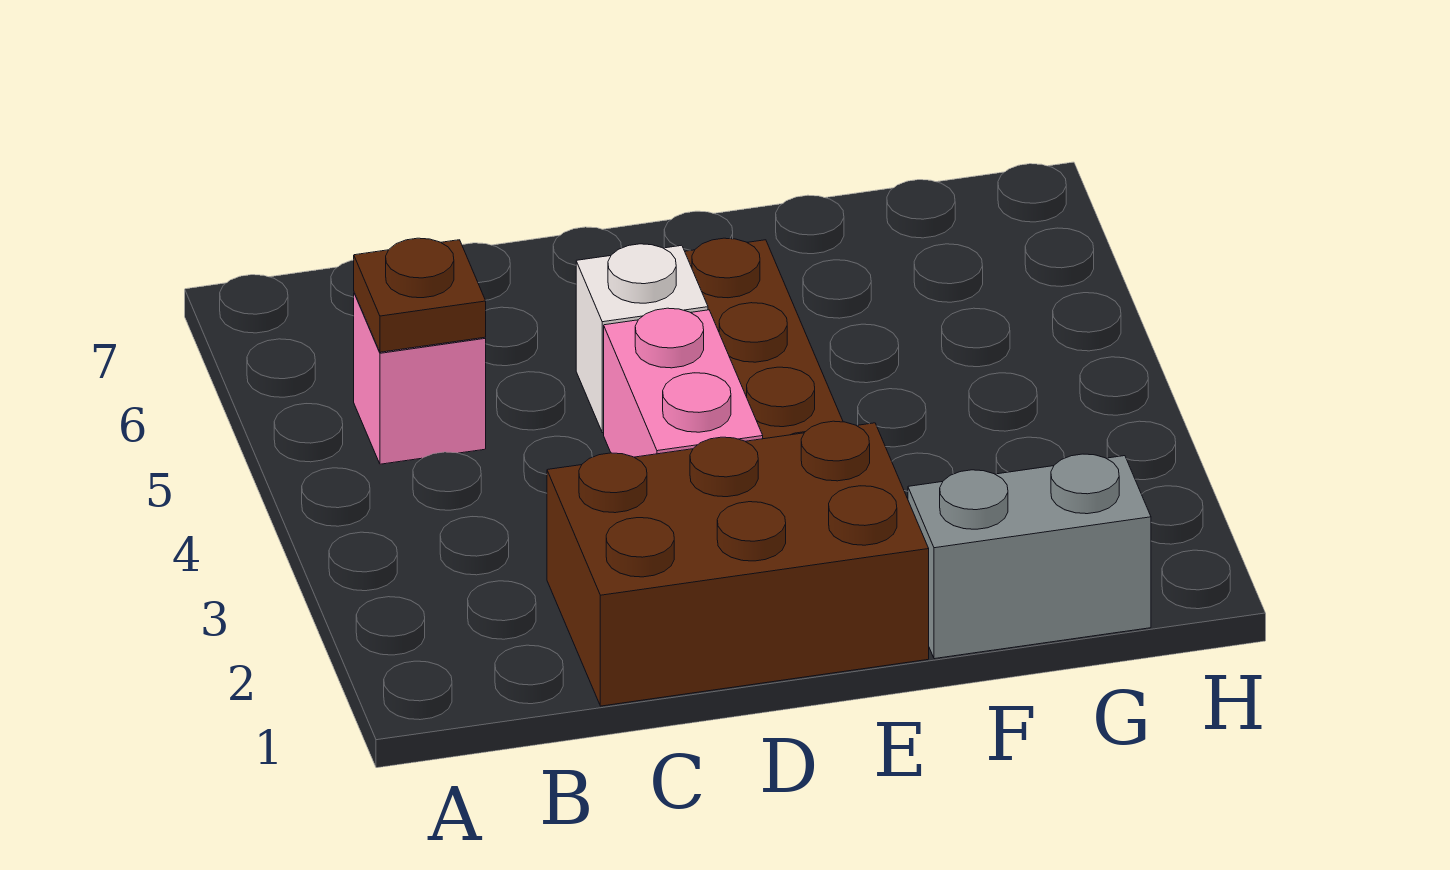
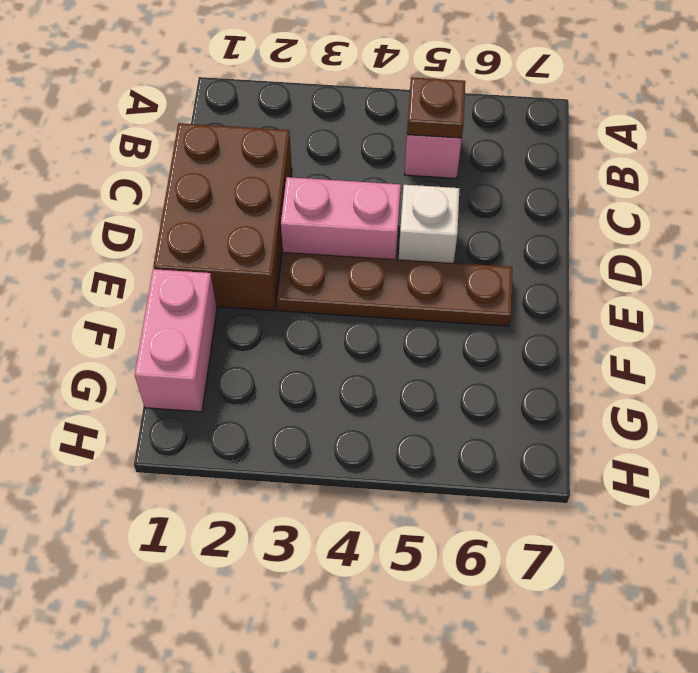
grey 1x2 brick [908,454,1151,659] -> pink 1x2 brick [135,269,217,412]

